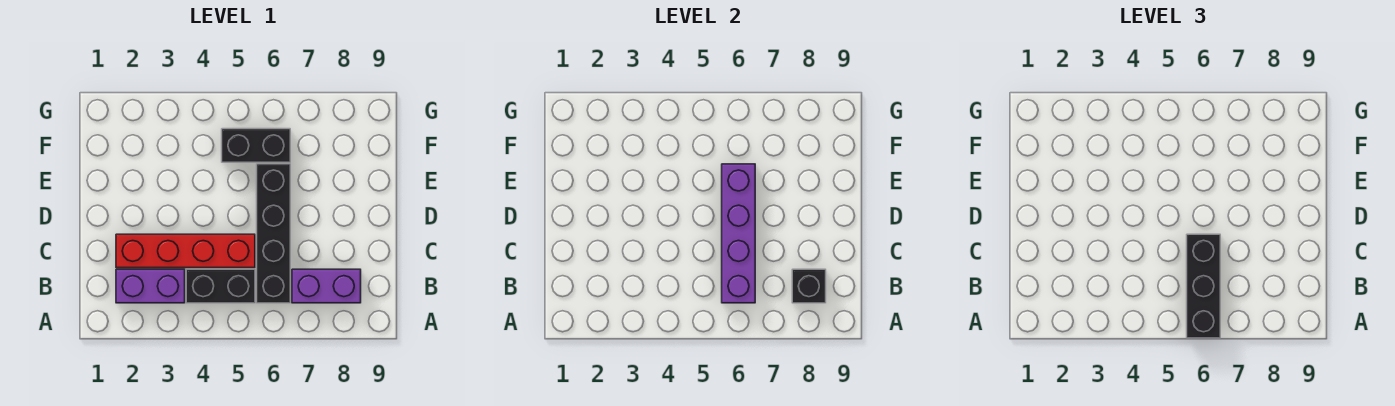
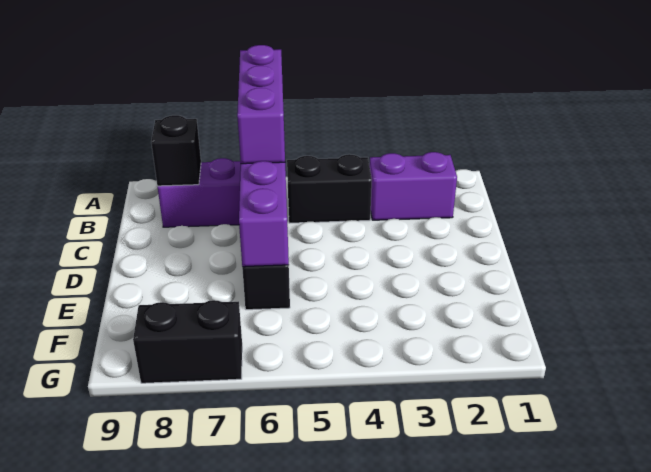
black 1x3 brick [1187,234,1220,338] -> purple 1x3 brick [237,45,285,164]
red 1x4 brick [116,234,255,268] -> none
black 1x2 brick [222,129,290,162] -> black 1x2 brick moved to [133,300,242,383]

